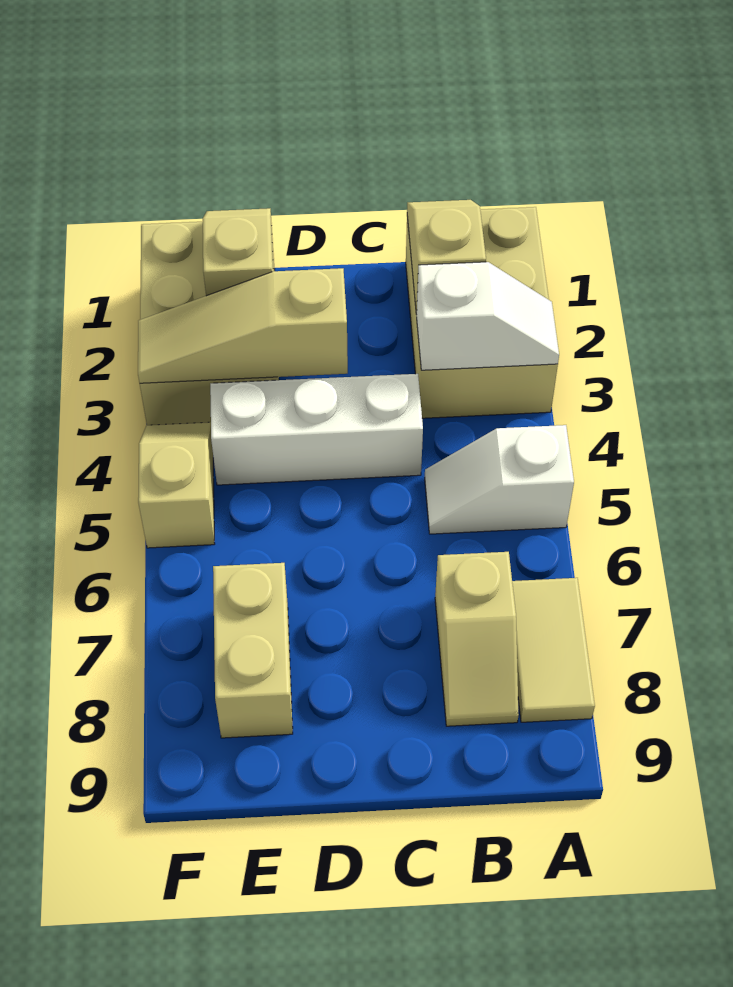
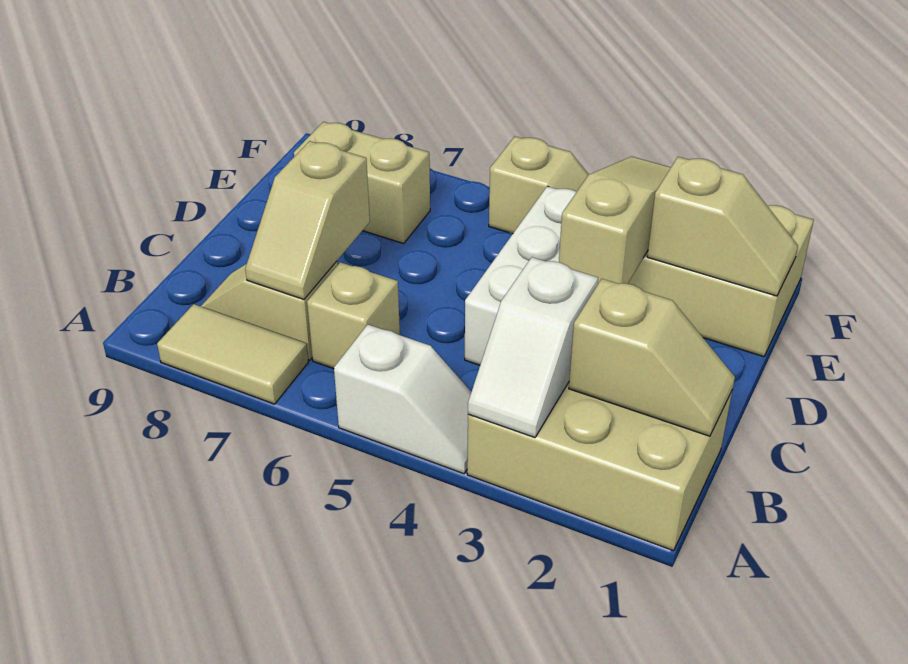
white 1x2 slope [425,425,574,534] -> white 1x2 slope turned to [334,325,471,474]
none -> tan 1x1 brick [307,262,400,369]
none -> tan 1x2 slope [245,141,370,299]

